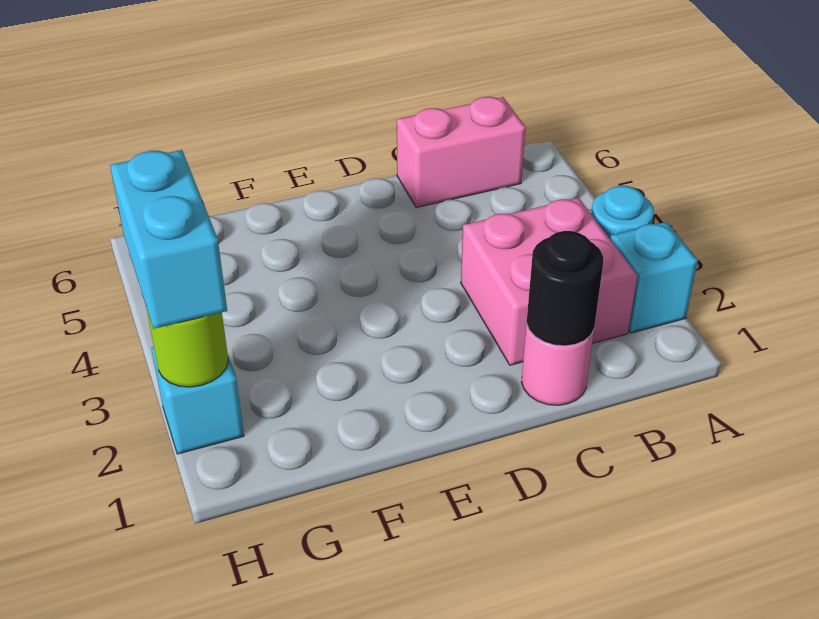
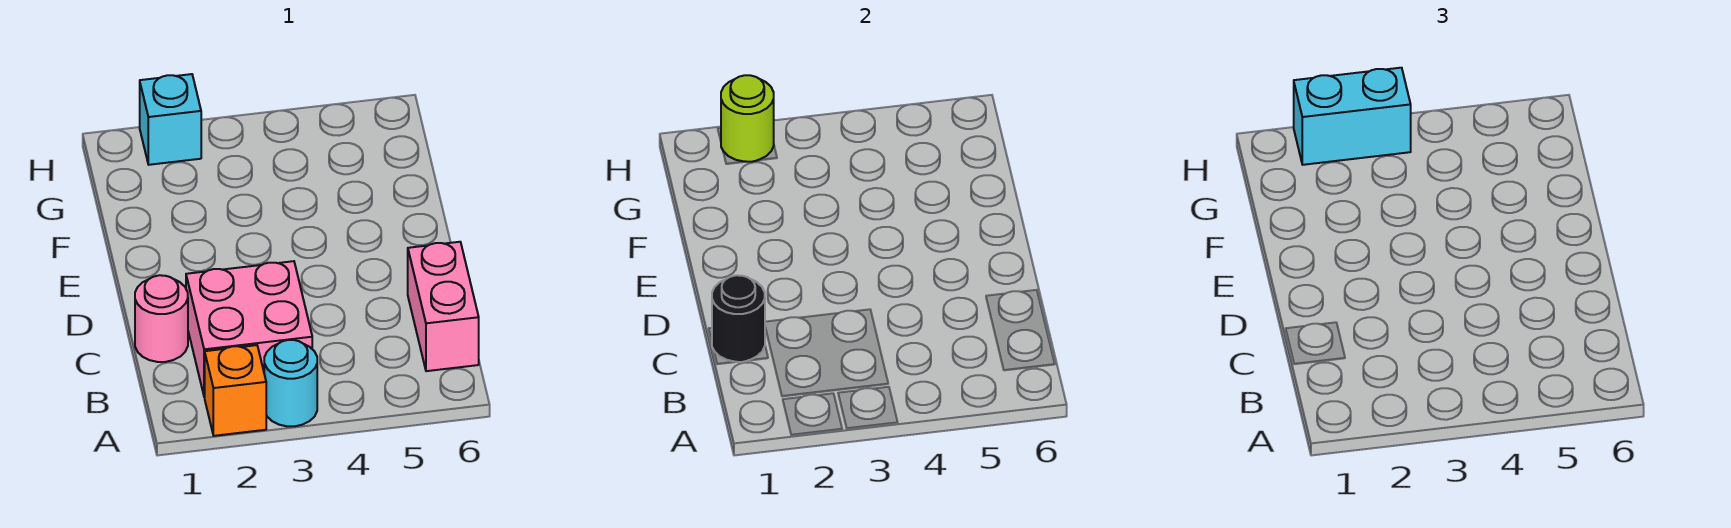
cyan 1x1 brick [610,222,698,333] -> orange 1x1 brick [205,345,266,436]

